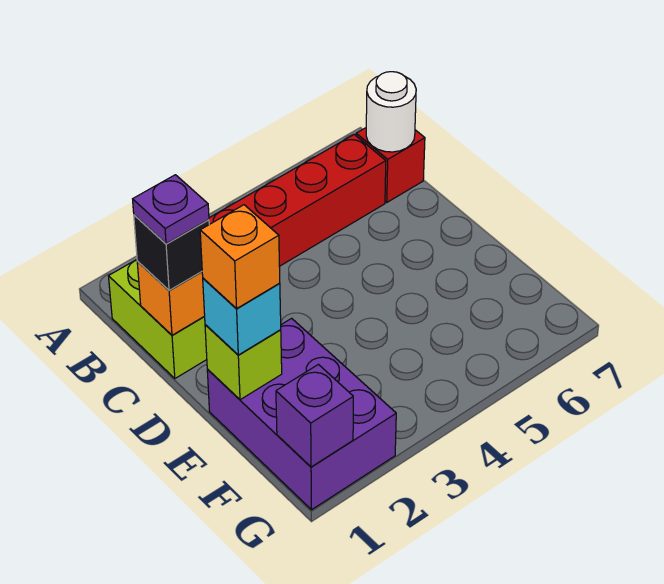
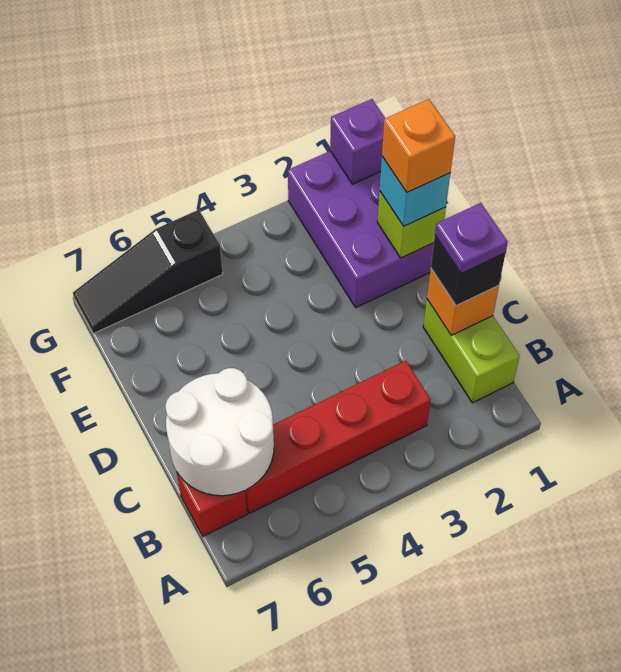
white 1x1 round brick [366,72,416,152] -> white 2x2 round brick [165,368,274,496]
none -> black 1x3 slope [73,210,223,333]

